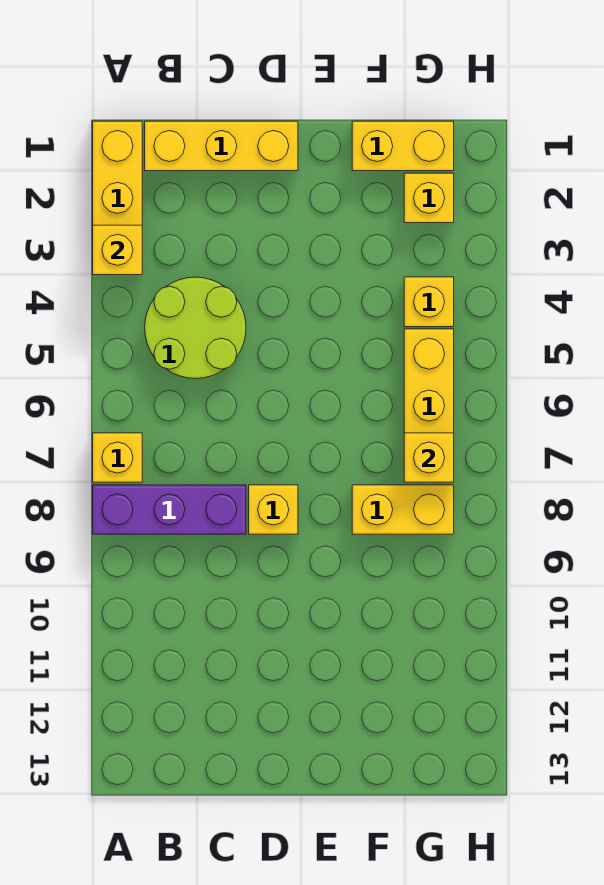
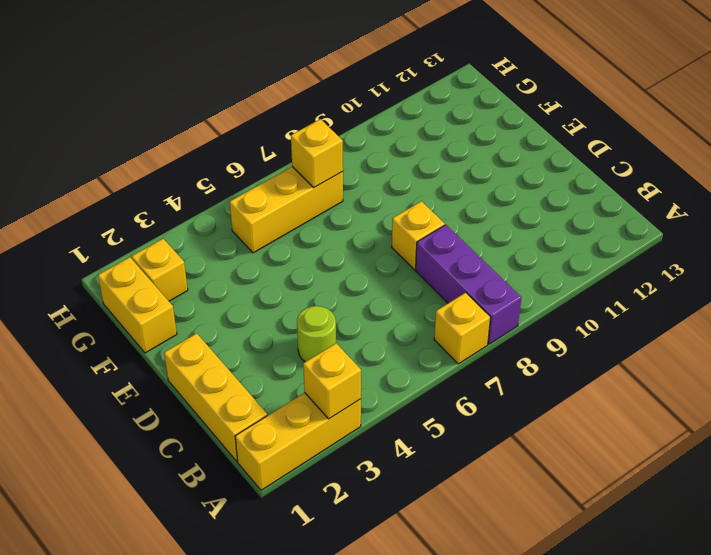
lime 2x2 round brick [145,277,246,379] -> lime 1x1 round brick [297,306,336,362]
yellow 1x2 brick [352,485,454,534] -> none
yellow 1x1 brick [404,277,454,327] -> none

